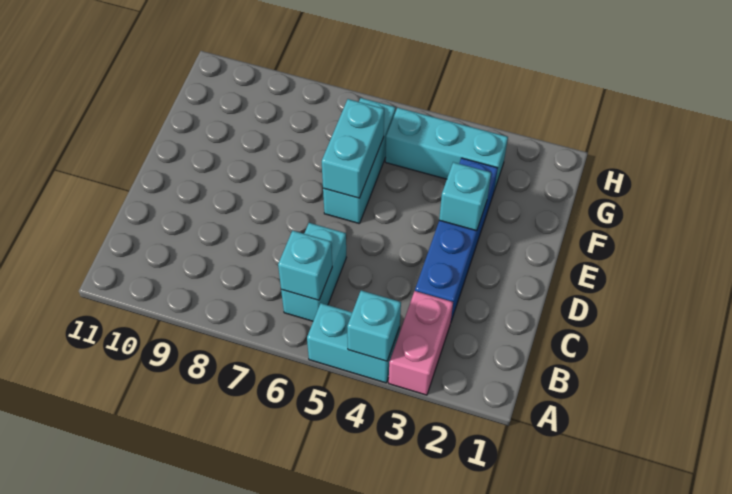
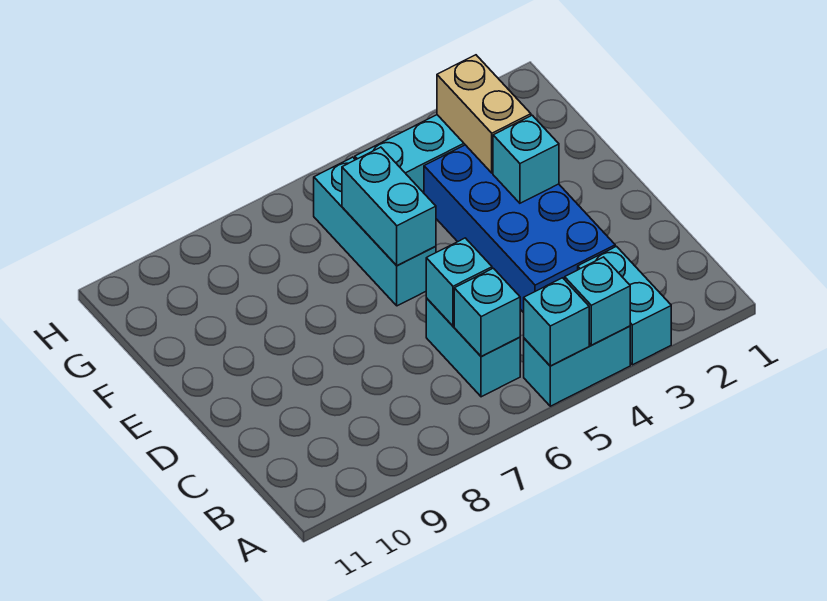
pink 1x2 brick [389,291,453,395] -> cyan 1x2 brick [578,246,671,365]
none -> cyan 1x1 brick [524,278,589,366]
blue 1x4 brick [415,158,498,321] -> blue 2x4 brick [424,145,615,313]
none -> cyan 1x1 brick [426,238,492,326]
none -> tan 1x2 brick [437,55,531,173]

